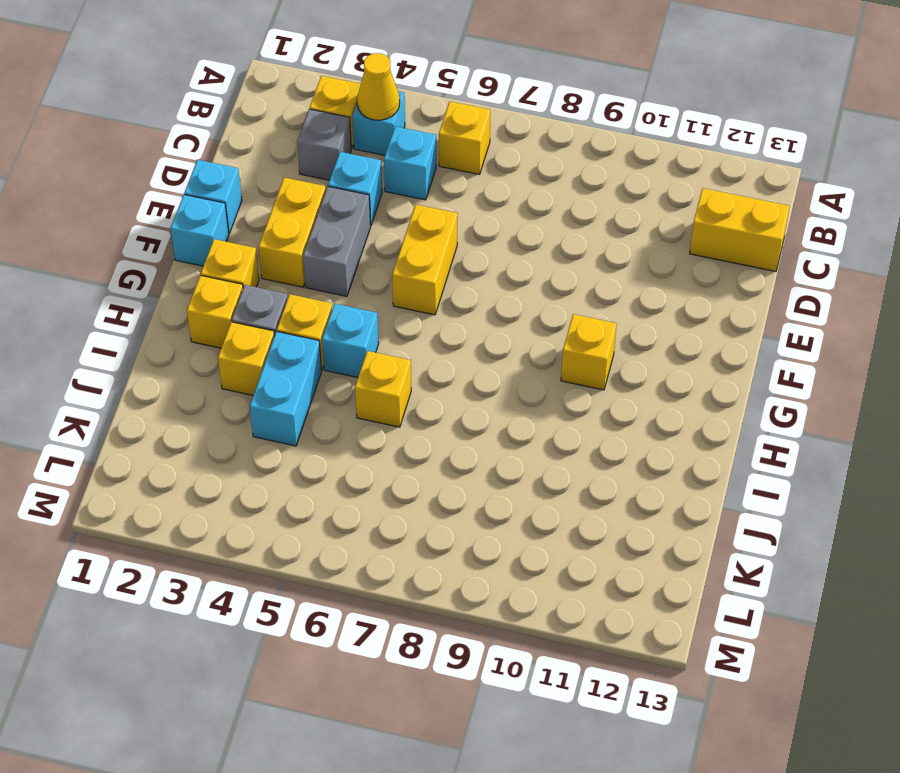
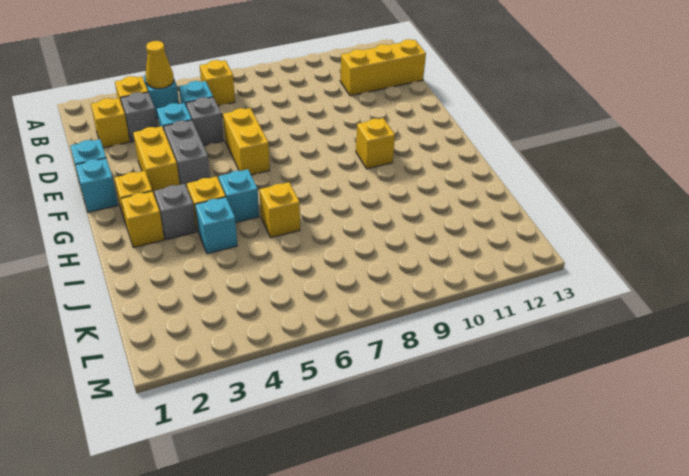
yellow 1x2 brick [690,188,790,271] -> yellow 1x3 brick [340,39,426,96]
none -> grey 1x1 brick [186,97,224,145]
yellow 1x1 brick [218,322,274,395] -> yellow 1x1 brick moved to [91,98,130,148]
cyan 1x2 brick [250,331,322,446] -> cyan 1x1 brick [195,197,237,254]

